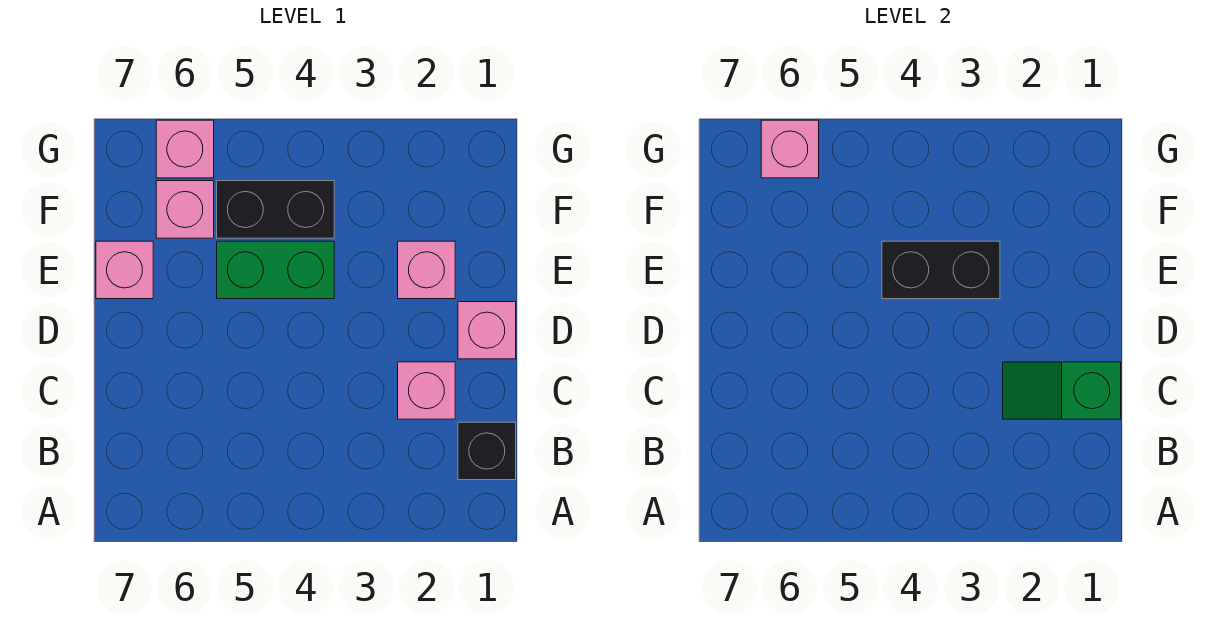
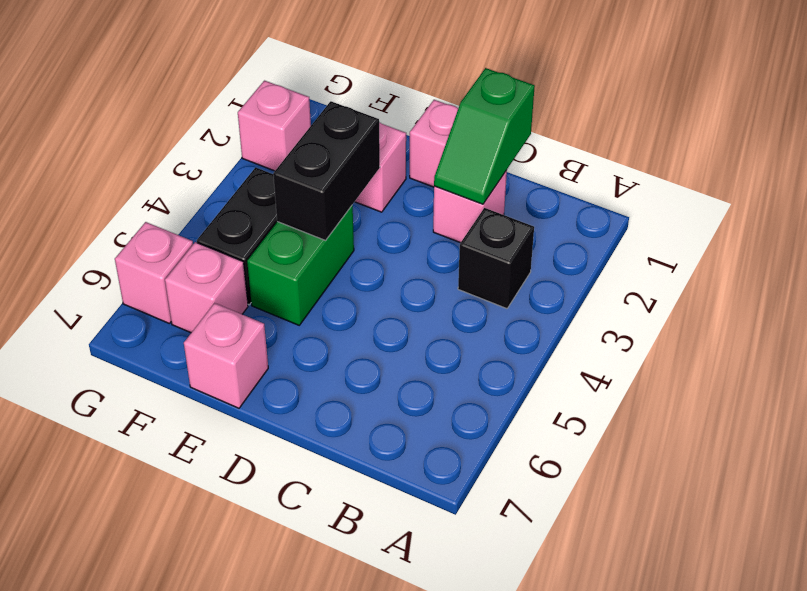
black 1x1 brick [458,422,516,480] -> black 1x1 brick moved to [458,208,534,309]
pink 1x1 brick [761,120,819,178] -> pink 1x1 brick moved to [238,81,311,171]

